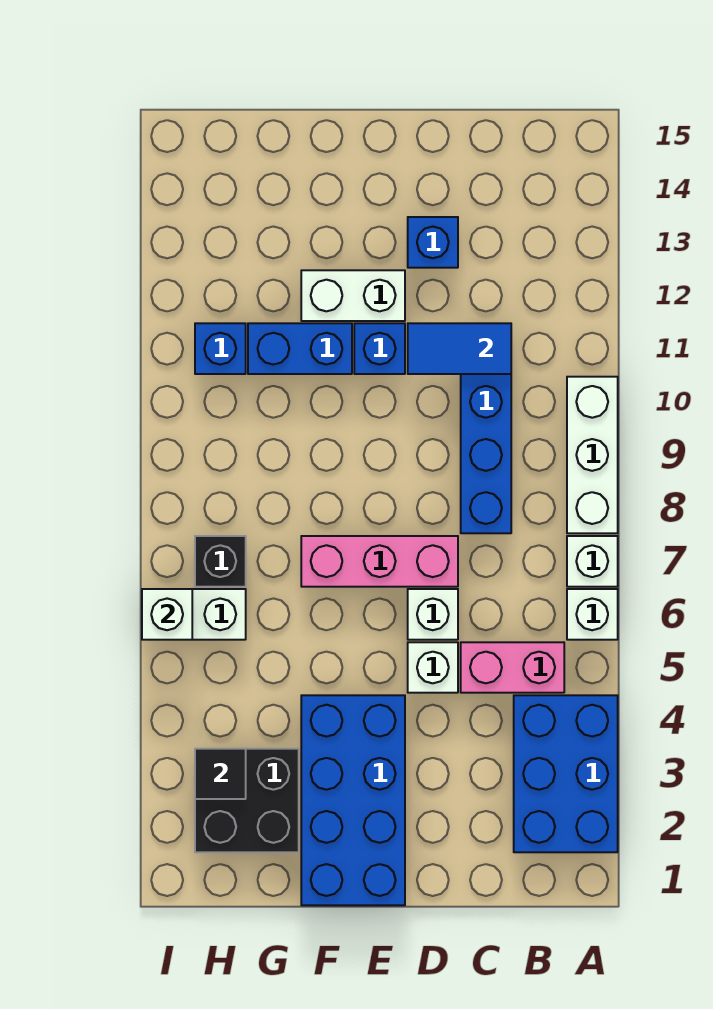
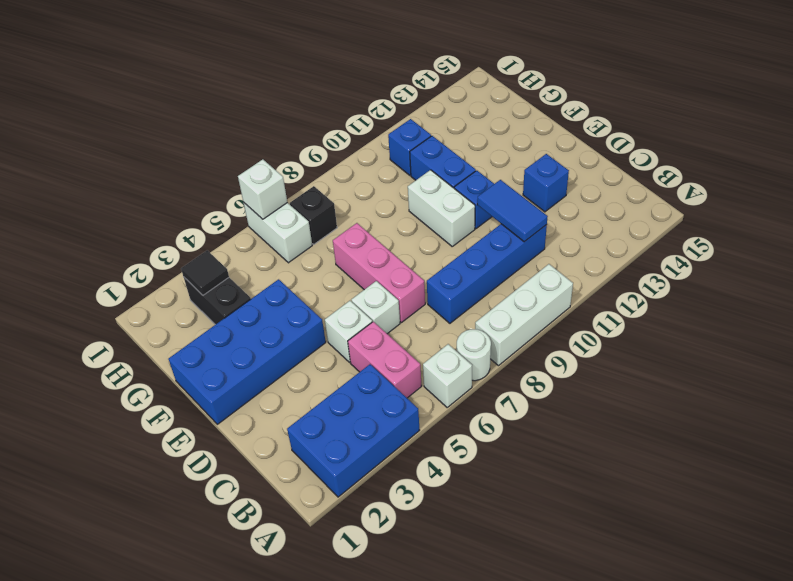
white 1x1 brick [567,536,618,587] -> white 1x1 round brick [457,329,491,381]
white 1x2 brick [301,270,405,321] -> white 1x2 brick moved to [408,170,475,246]
black 2x2 brick [195,749,299,852] -> black 1x2 brick [184,278,251,325]

